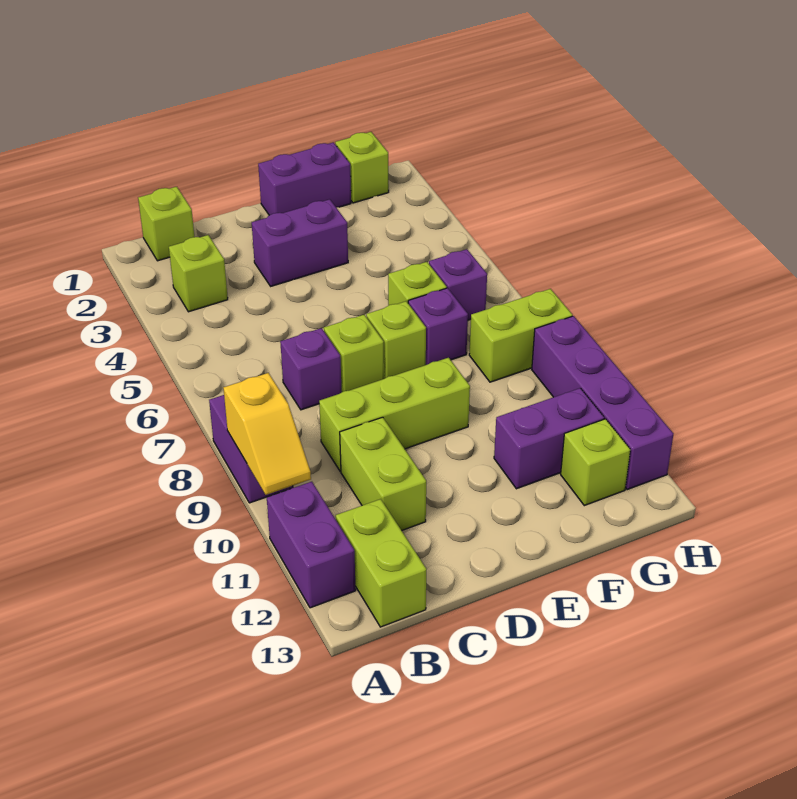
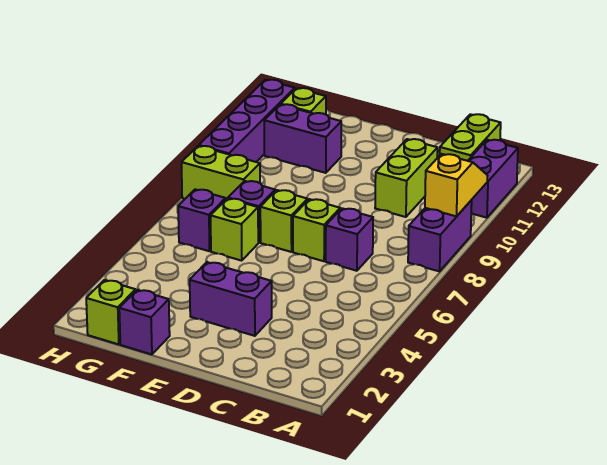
lime 1x1 brick [138,187,194,261] -> none
lime 1x1 brick [169,235,228,312] -> none
lime 1x3 brick [319,358,470,471] -> none
purple 1x2 brick [258,142,351,215] -> purple 1x1 brick [119,290,170,354]

